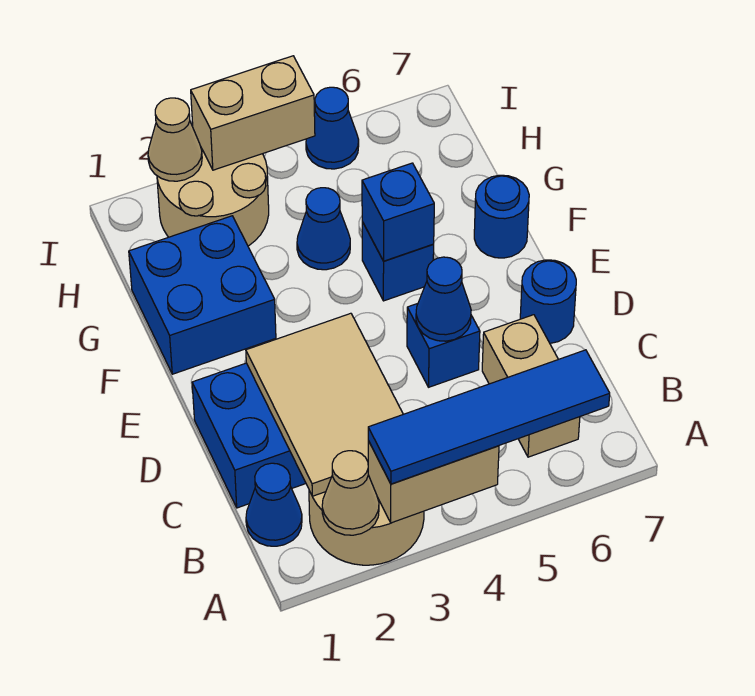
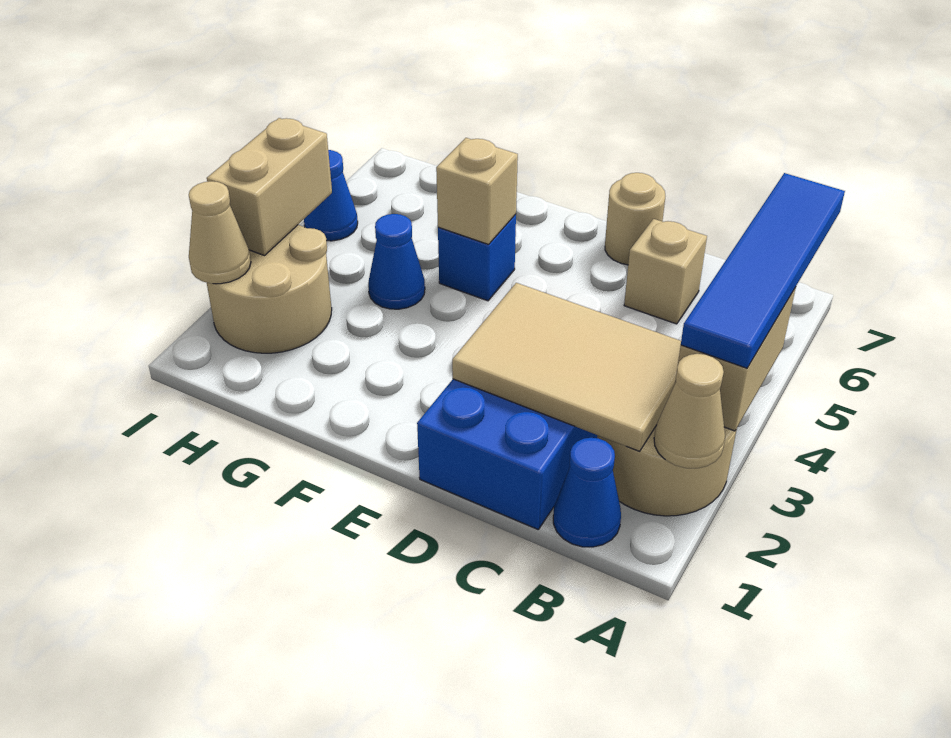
tan 1x2 brick [482,315,580,457] -> tan 1x1 brick [624,219,707,324]
blue 1x1 brick [407,304,480,387] -> none
blue 1x1 cone [416,257,471,341] -> none
blue 1x1 round brick [520,260,576,343] -> tan 1x1 round brick [605,173,665,265]
blue 2x2 brick [129,216,276,374] -> none
blue 1x1 brick [362,163,434,261] -> tan 1x1 brick [436,138,518,244]
blue 1x1 round brick [474,175,529,258] -> none

